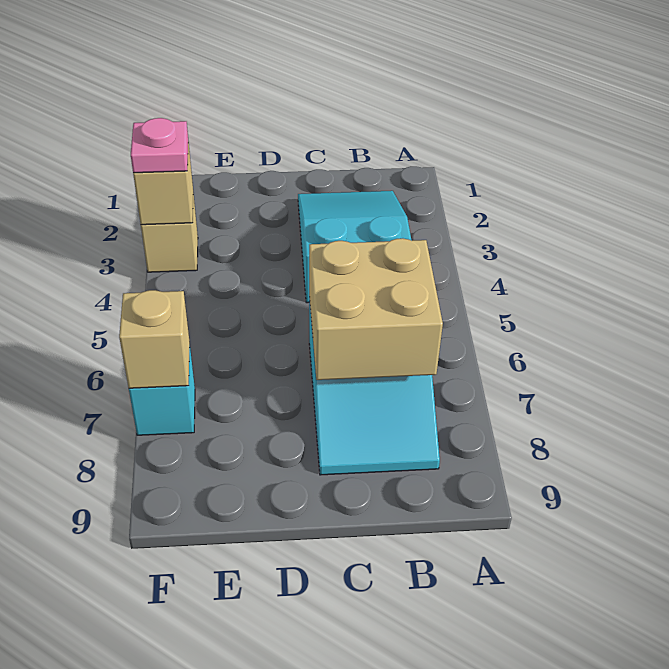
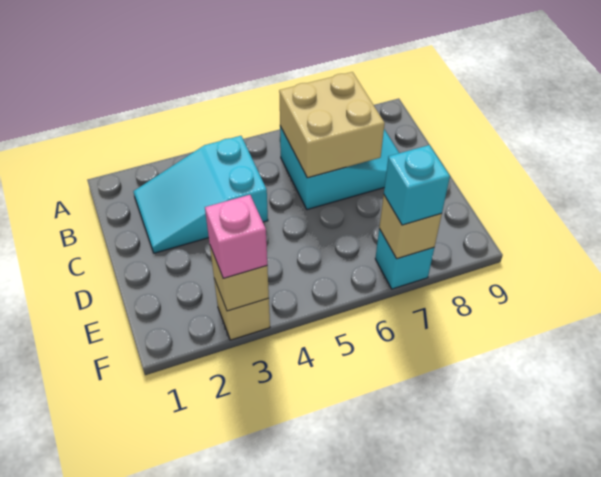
pink 1x1 plate [131,118,188,173] -> pink 1x1 brick [205,195,267,278]
none -> cyan 1x1 brick [384,145,450,225]

